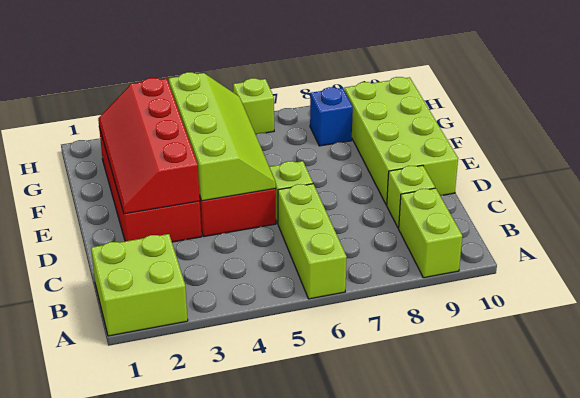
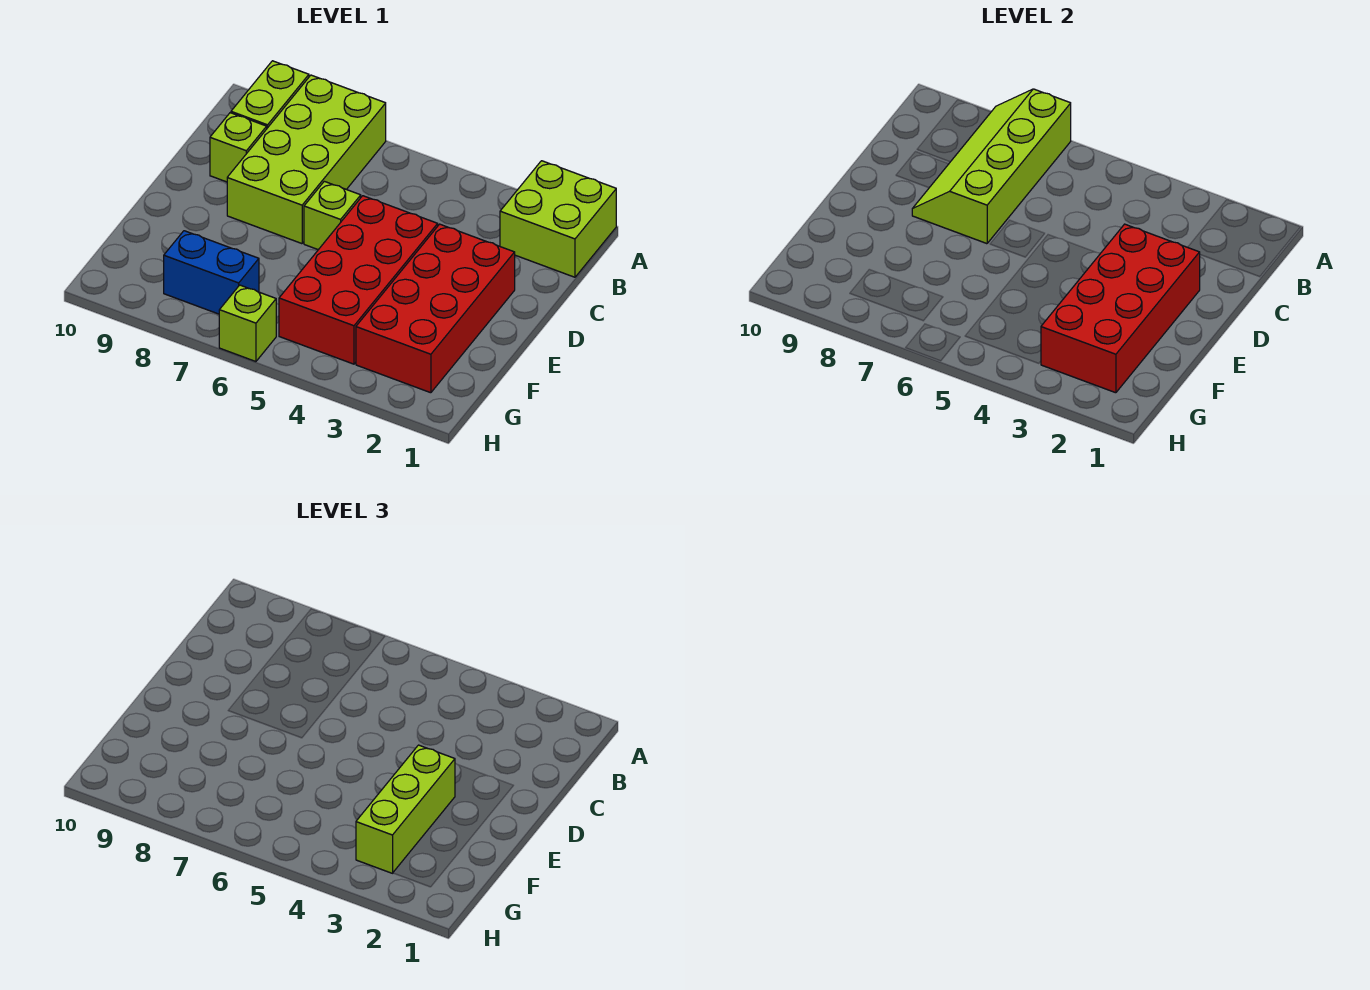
lime 1x3 brick [278,184,347,299] -> lime 1x3 brick moved to [356,745,455,873]
red 2x4 slope [98,78,200,214] -> red 2x4 brick [1041,224,1200,393]
lime 2x4 slope [169,72,276,201] -> lime 2x4 slope moved to [912,89,1071,244]
lime 2x4 brick [344,77,458,205] -> lime 2x4 brick moved to [227,75,386,244]
blue 1x1 brick [310,87,353,146] -> blue 1x2 brick [164,231,259,314]

